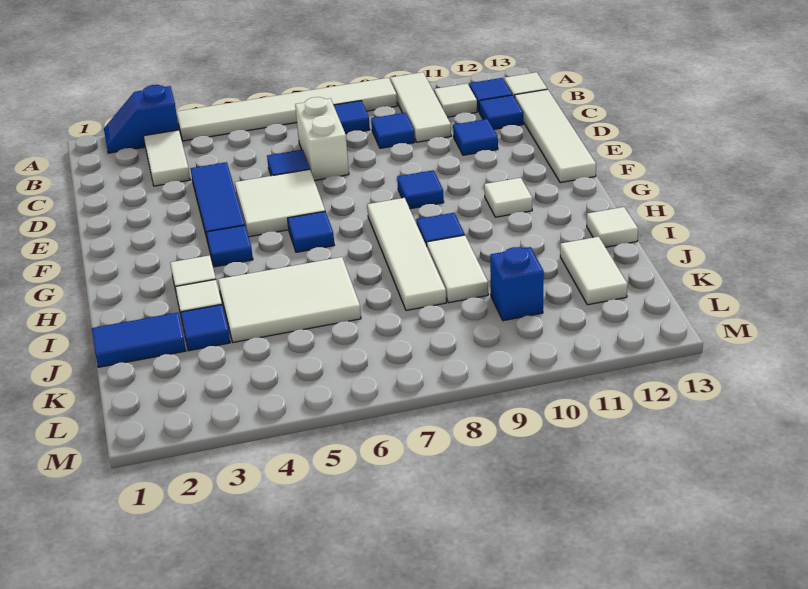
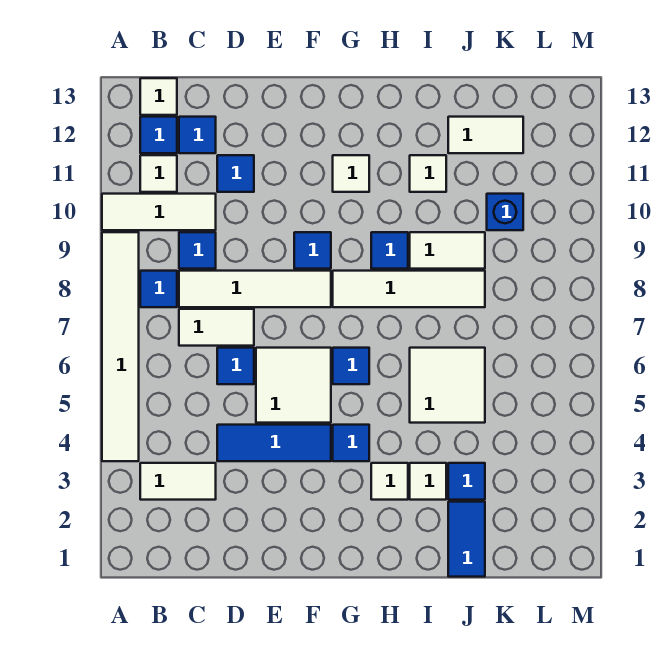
blue 1x2 slope [104,85,179,153] -> none
white 1x2 brick [295,97,349,181] -> white 1x2 tile [179,309,254,346]
white 1x4 tile [515,89,596,183] -> white 1x4 tile moved to [179,271,331,307]
white 2x3 tile [218,257,361,342] -> white 2x2 tile [410,348,485,423]
white 1x1 tile [587,207,638,247] -> white 1x1 tile moved to [410,155,446,192]

